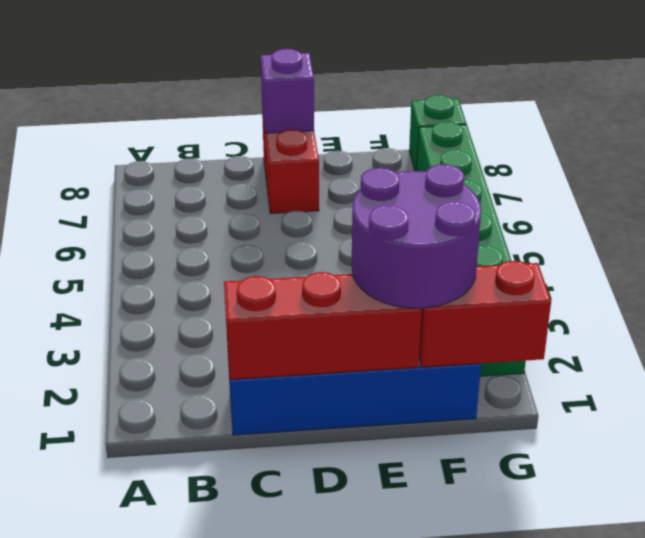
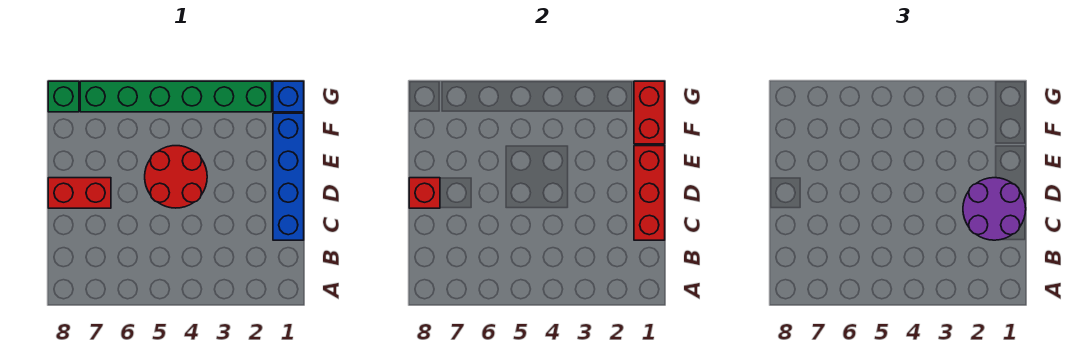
none -> red 2x2 round brick [145,146,207,208]
purple 1x1 brick [261,49,314,133] -> red 1x1 brick [409,178,440,208]
purple 2x2 round brick [352,164,481,308] -> purple 2x2 round brick moved to [963,178,1026,240]
none -> blue 1x1 brick [273,81,304,112]

